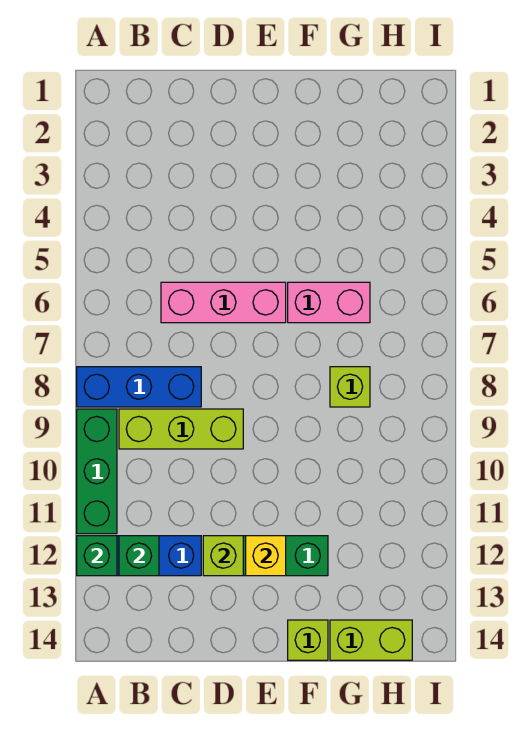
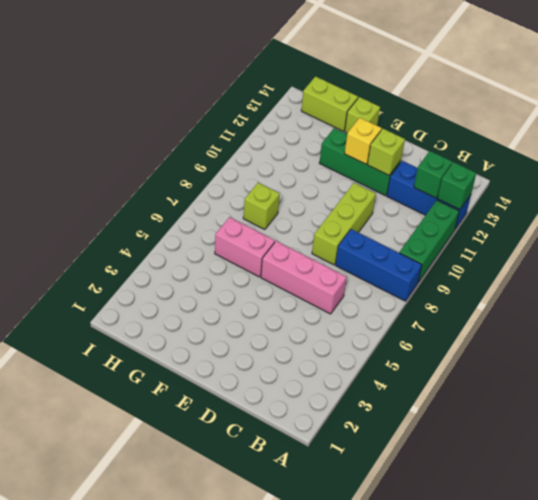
lime 1x3 brick [119,409,243,449] -> lime 1x3 brick turned to [312,183,376,265]

